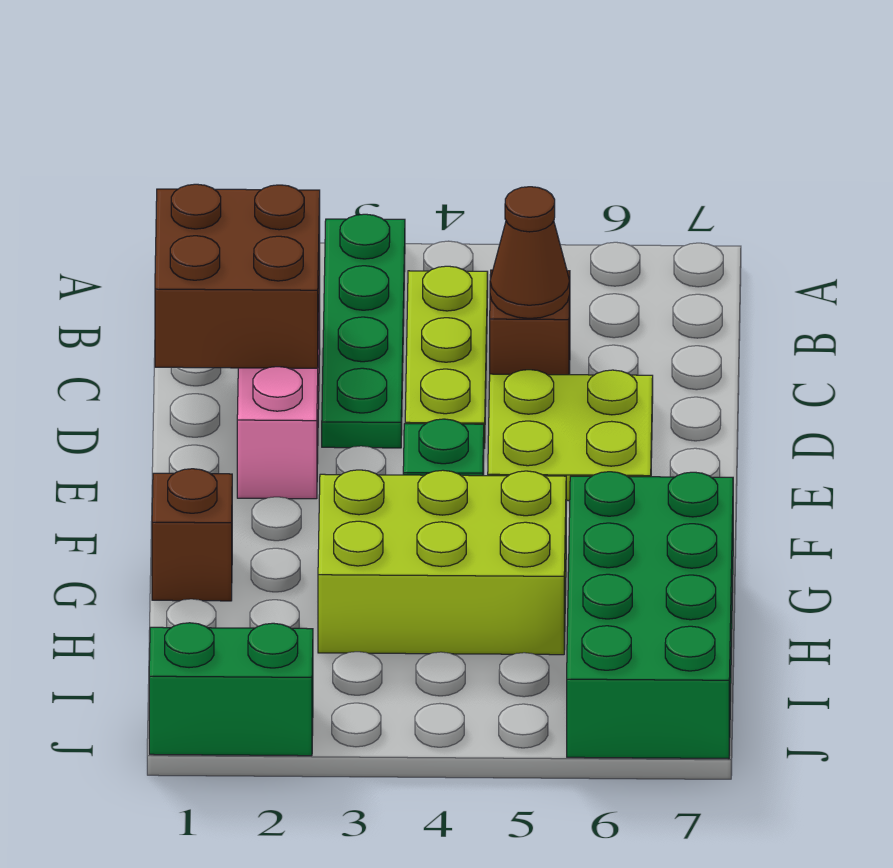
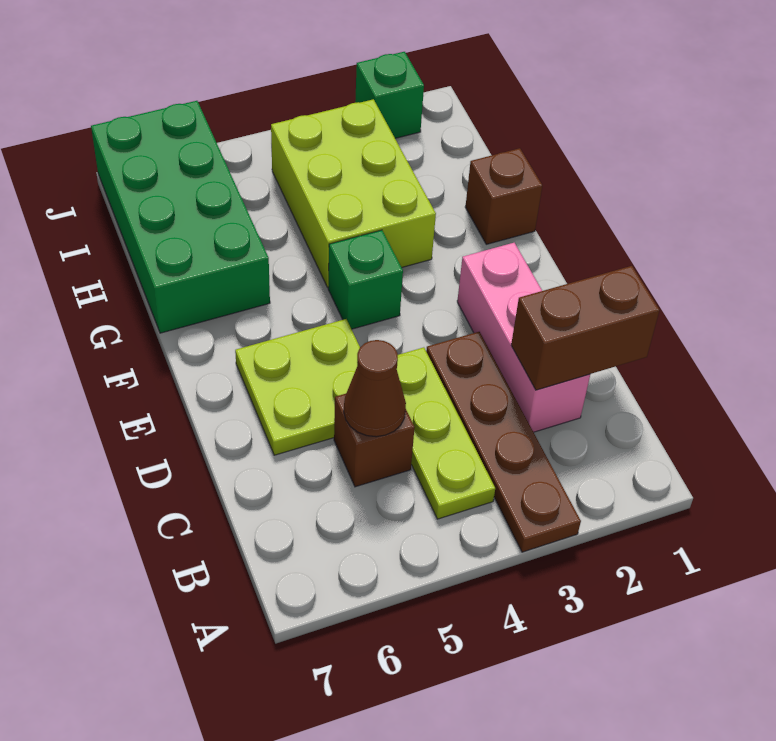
green 1x4 plate [322,214,405,448] -> brown 1x4 plate [426,332,581,552]
brown 2x2 brick [155,184,320,368] -> brown 1x2 brick [511,266,660,390]
lime 2x3 brick [318,470,566,655] -> lime 2x3 brick turned to [271,99,436,287]
green 1x2 brick [149,623,313,756] -> green 1x1 brick [355,52,424,138]

